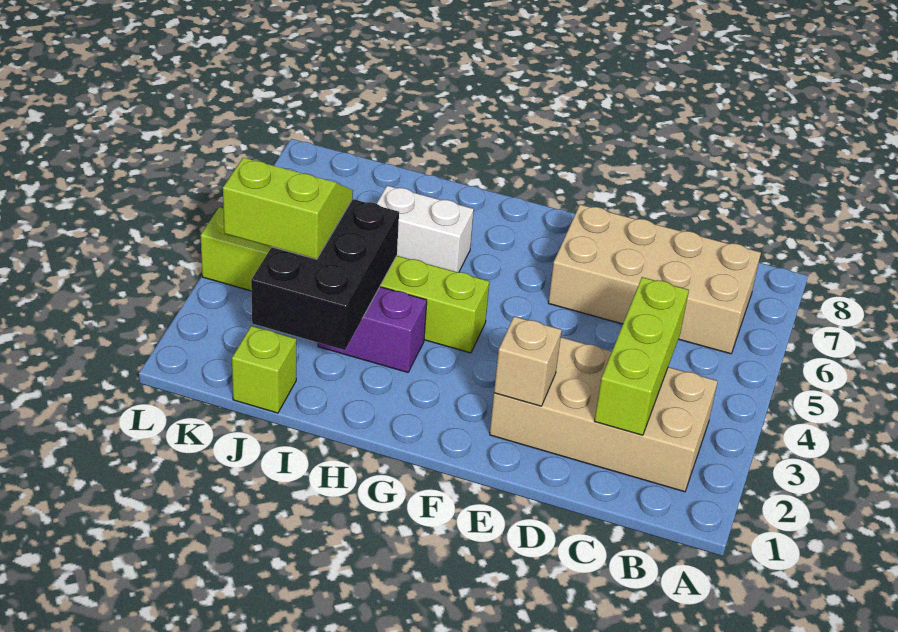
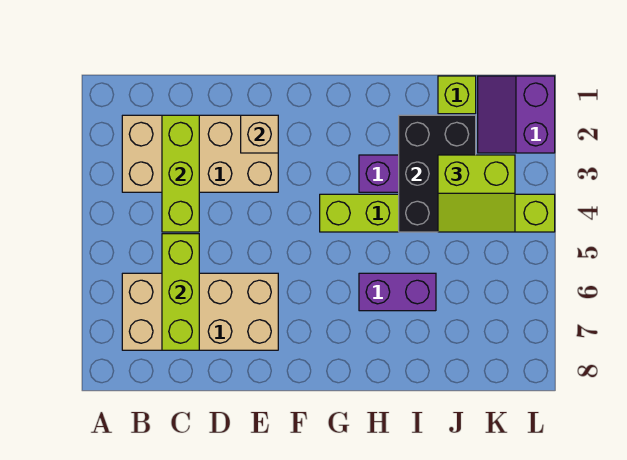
none -> lime 1x3 brick [162,234,199,350]
white 1x2 brick [377,186,474,272] -> purple 1x2 brick [359,273,436,311]
none -> purple 2x2 slope [478,76,555,153]

